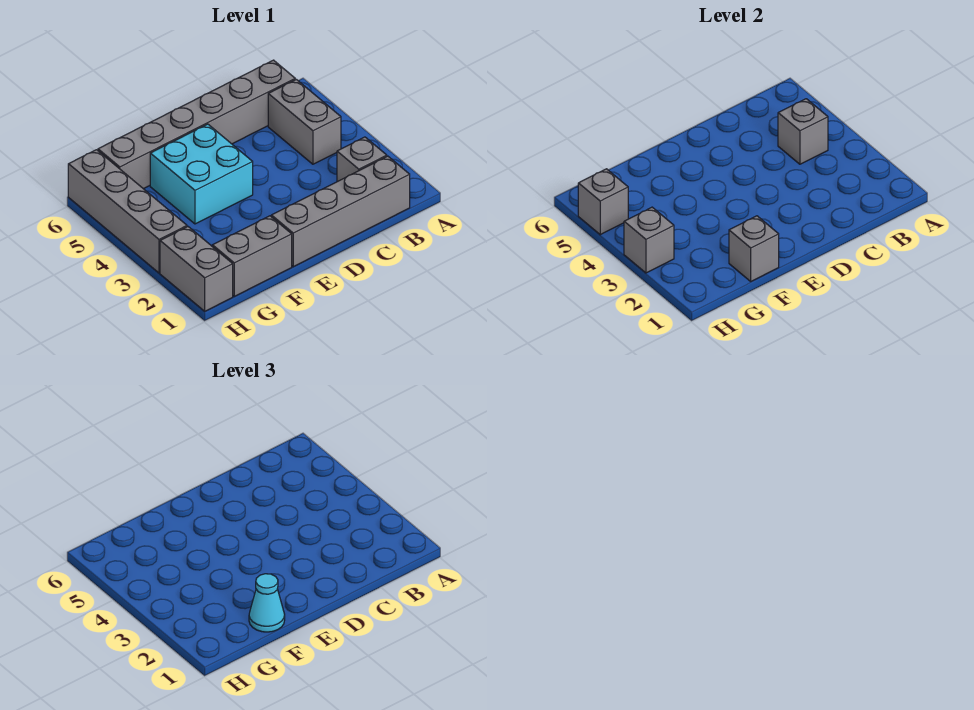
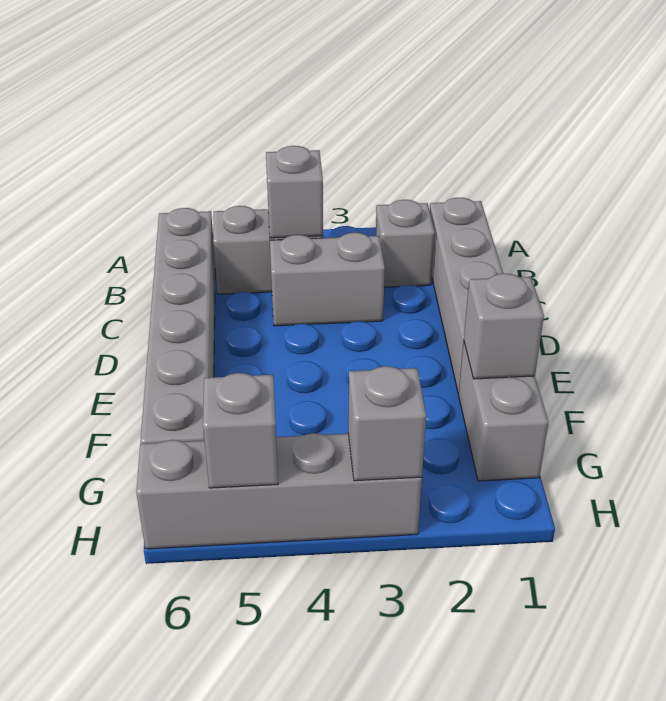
cyan 2x2 brick [150,124,253,224] -> none
cyan 1x1 cone [249,574,285,632] -> none
grey 1x2 brick [160,227,233,311] -> grey 1x2 brick moved to [270,233,385,326]

